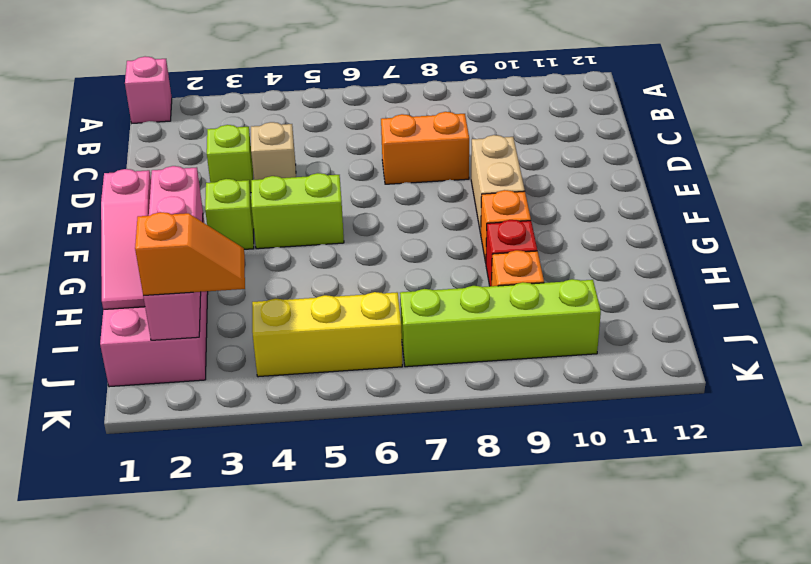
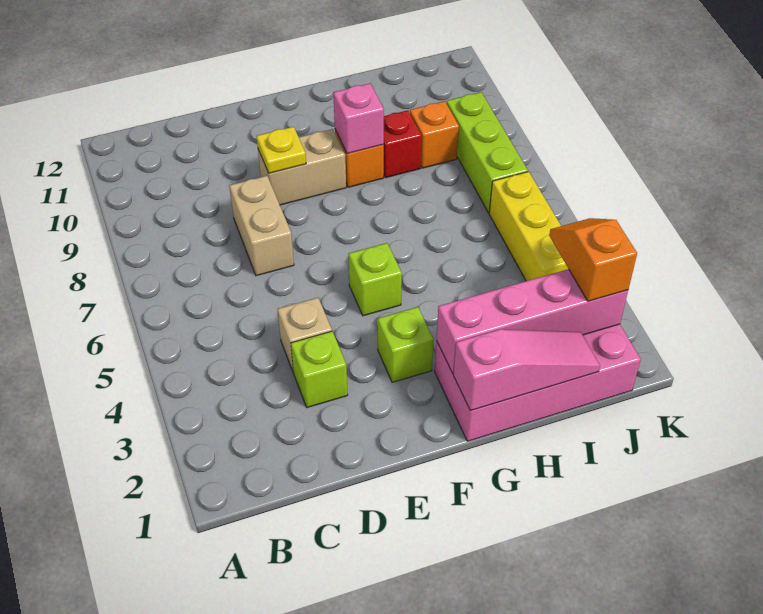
pink 1x1 brick [125,56,172,123] -> pink 1x1 brick moved to [333,83,384,154]
orange 1x2 brick [381,112,469,184] -> tan 1x2 brick [229,176,294,276]
none -> yellow 1x1 plate [257,127,306,173]
lime 1x2 brick [251,173,344,249] -> lime 1x1 brick [348,243,402,316]
lime 1x4 brick [400,279,601,367] -> lime 1x3 brick [447,92,528,213]

